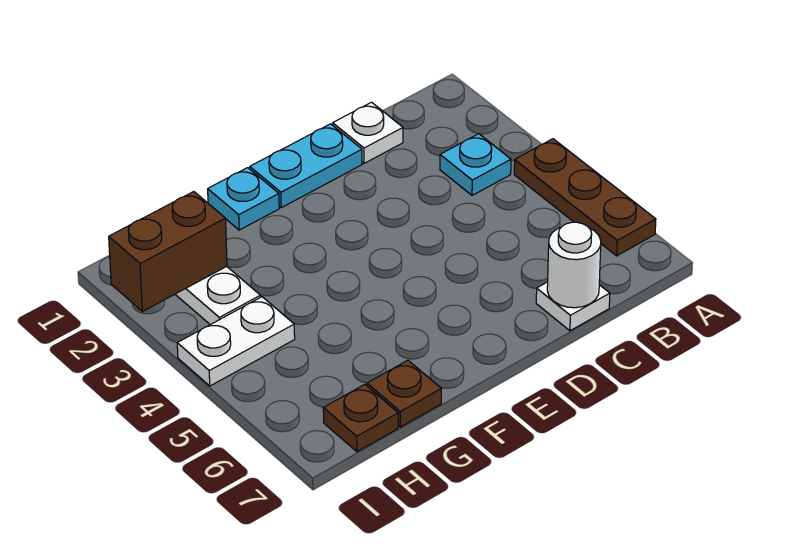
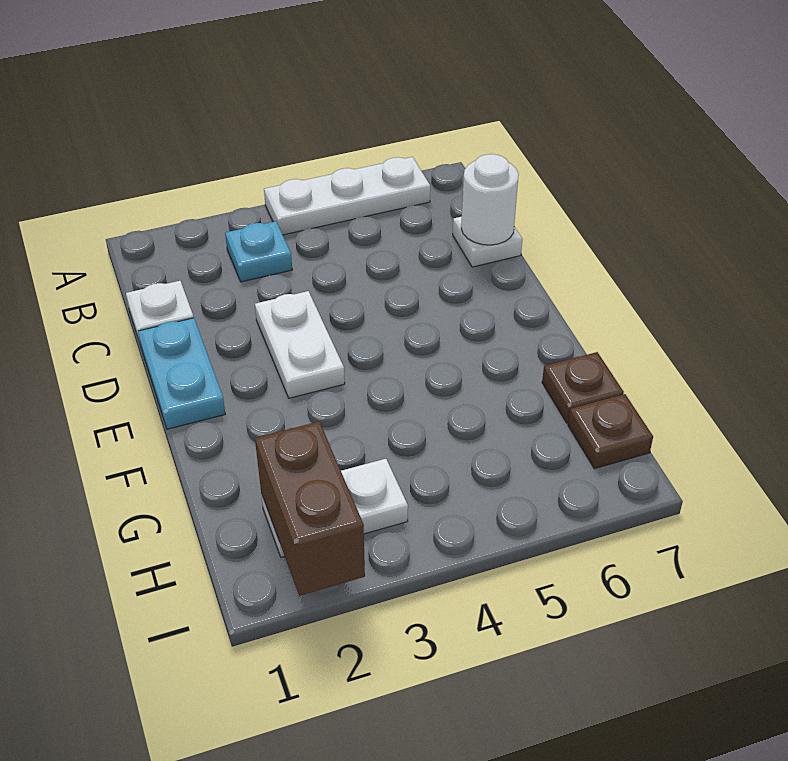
brown 1x3 plate [514,139,656,256] -> white 1x3 plate [264,157,430,235]
cyan 1x1 plate [208,168,279,230] -> none
white 1x2 plate [177,297,295,386] -> white 1x2 plate moved to [255,291,345,398]

